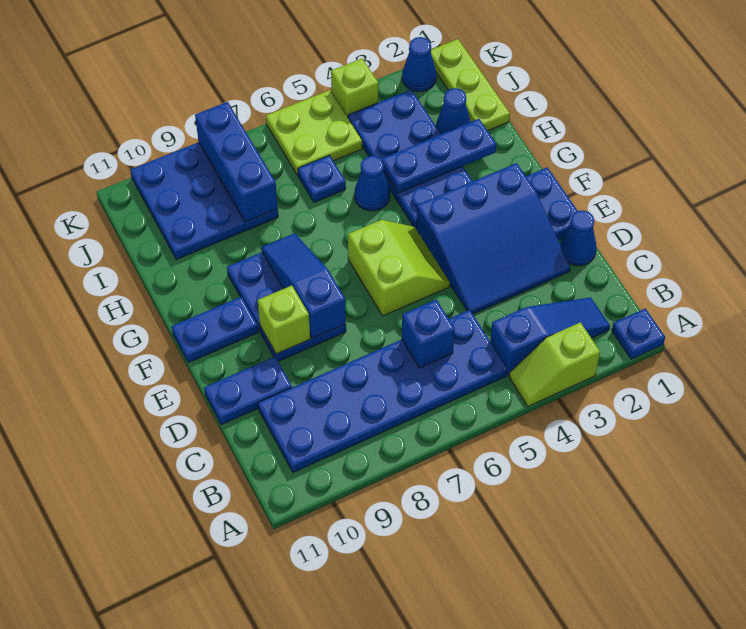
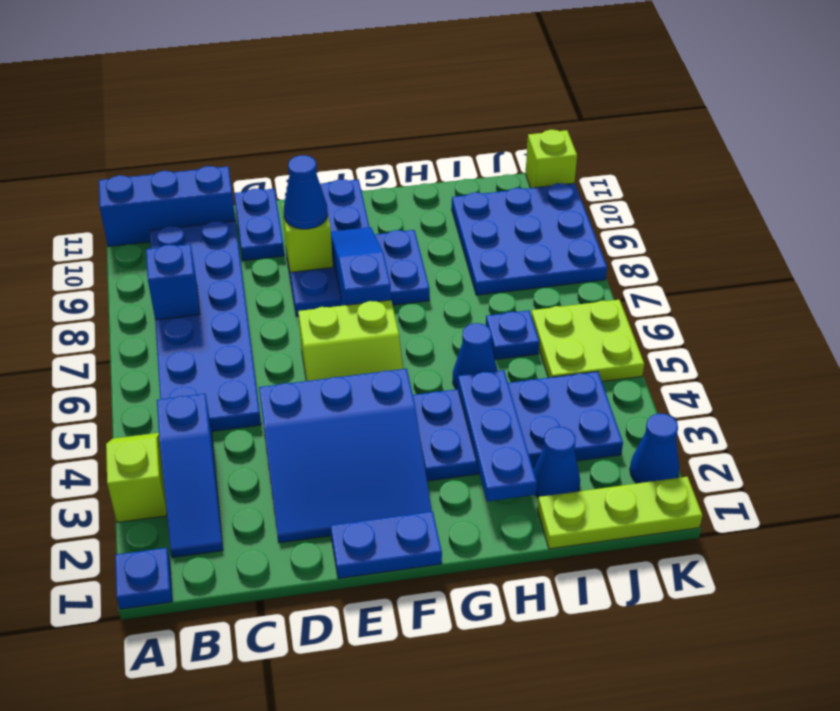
blue 1x1 brick [402,300,455,368] -> blue 1x1 brick moved to [146,244,200,320]
blue 1x1 cone [560,210,597,266] -> blue 1x1 cone moved to [284,155,328,229]
blue 3x3 slope [416,163,570,314] -> blue 3x3 slope turned to [259,369,432,543]
blue 1x3 slope [262,233,346,338] -> blue 1x3 slope turned to [331,227,391,306]
blue 1x3 brick [195,102,278,222] -> blue 1x3 brick moved to [99,166,235,247]
lime 1x1 brick [331,59,378,117] -> lime 1x1 brick moved to [525,130,577,188]

